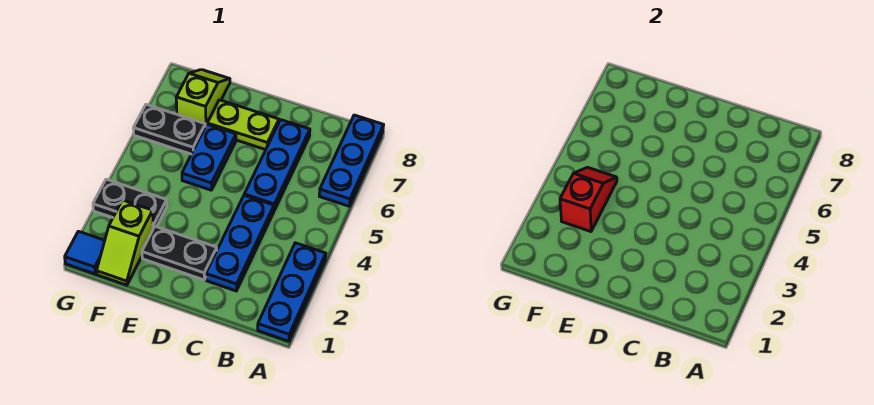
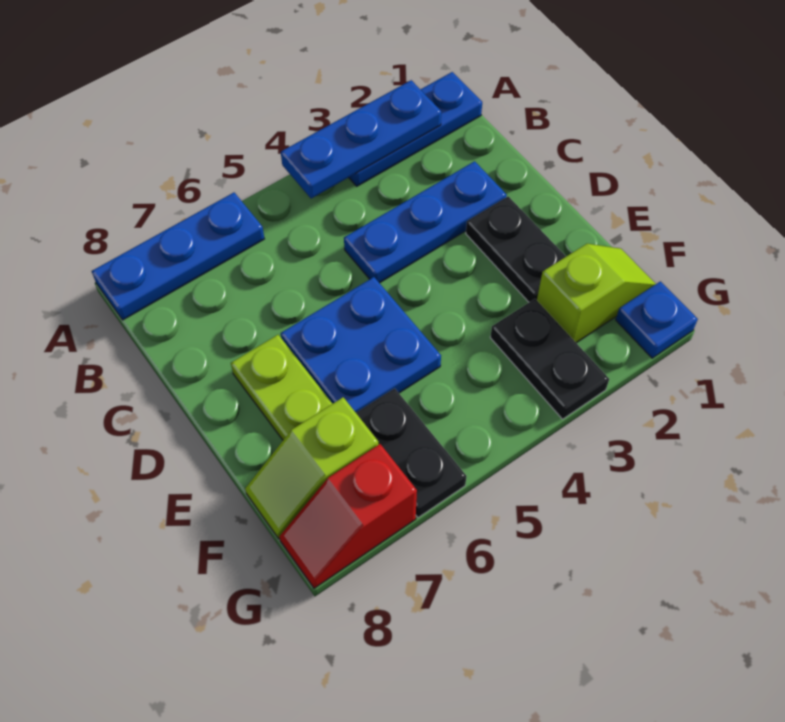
blue 1x3 plate [244,120,310,210] -> blue 1x3 plate moved to [281,80,441,198]
blue 1x2 plate [182,124,236,190] -> blue 2x2 plate [281,277,441,413]
red 1x2 slope [560,167,617,232] -> red 1x2 slope moved to [279,444,417,588]
blue 1x1 tile [65,231,105,274] -> blue 1x1 plate [616,281,698,358]

